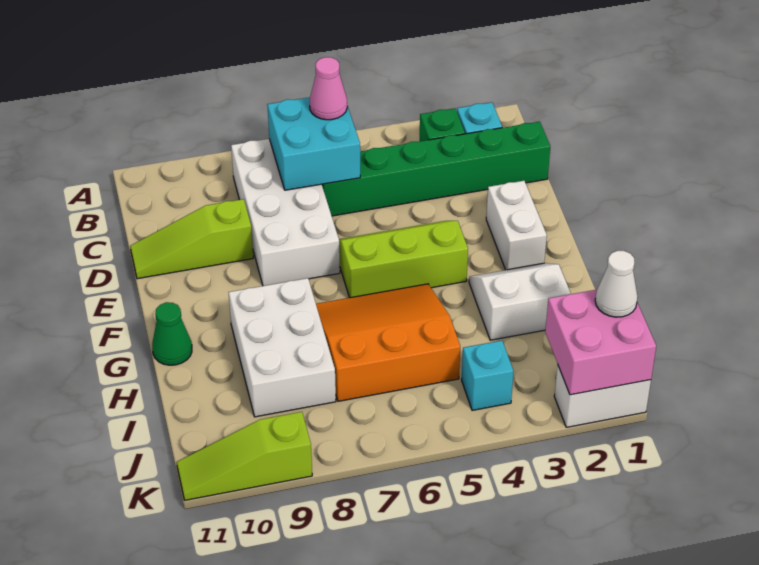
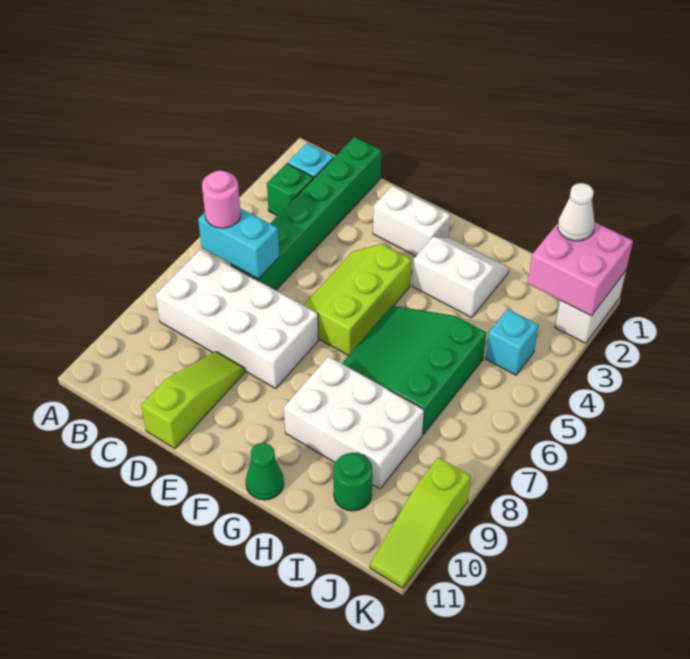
cyan 2x2 brick [267,97,360,190] -> cyan 1x2 brick [198,208,279,279]
pink 1x1 cone [310,57,347,120] -> pink 1x1 round brick [202,171,241,228]
lime 1x3 slope [130,199,253,279] -> lime 1x3 slope turned to [141,352,245,449]
white 2x2 slope [469,263,571,340] -> white 2x2 slope turned to [412,237,509,318]
orange 3x3 slope [316,284,460,401] -> green 3x3 slope [342,306,486,434]
none -> green 1x1 round brick [334,453,372,511]

